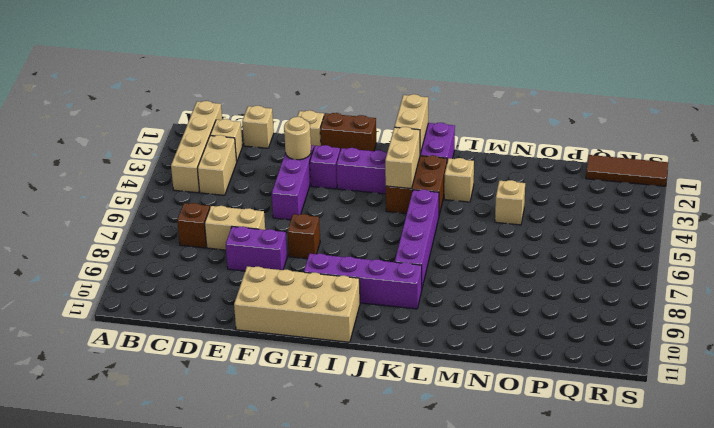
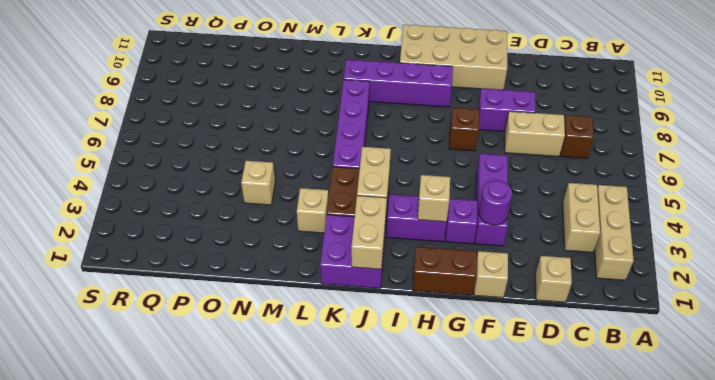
tan 1x4 brick [171,101,222,193] -> tan 1x3 brick [595,185,634,280]
tan 1x1 brick [210,119,243,161] -> tan 1x1 brick moved to [418,175,450,222]
tan 1x1 round brick [284,117,311,160] -> purple 1x1 round brick [479,180,512,225]
brown 1x3 tile [586,155,668,186] -> none

